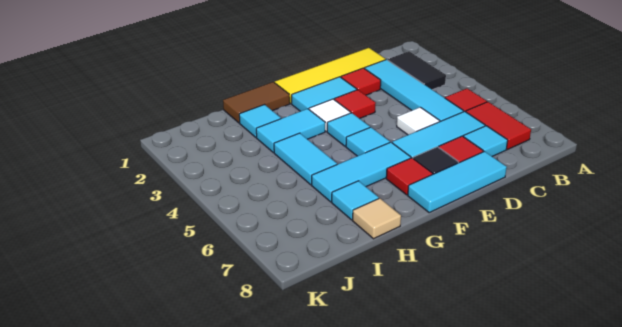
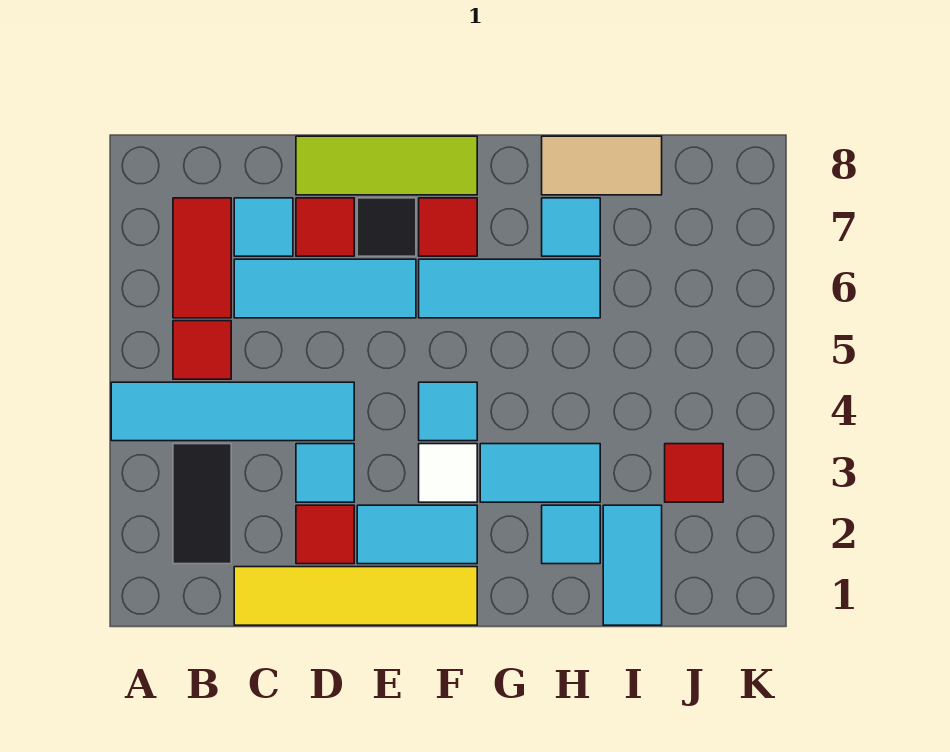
cyan 1x4 tile [365,60,464,121] -> cyan 1x4 tile turned to [111,382,354,441]
white 1x1 tile [397,107,440,135] -> none
cyan 1x3 tile [408,151,507,212] -> lime 1x3 tile [296,136,477,195]
red 1x1 tile [334,90,376,119] -> red 1x1 tile moved to [665,444,723,502]
cyan 1x1 tile [346,127,390,156] -> cyan 1x1 tile moved to [296,444,354,502]
brown 1x2 tile [223,82,290,123] -> none
cyan 1x2 tile [274,133,337,185] -> cyan 1x2 tile moved to [603,505,662,625]
tan 1x1 tile [353,198,401,239] -> tan 1x2 tile [542,136,662,195]

